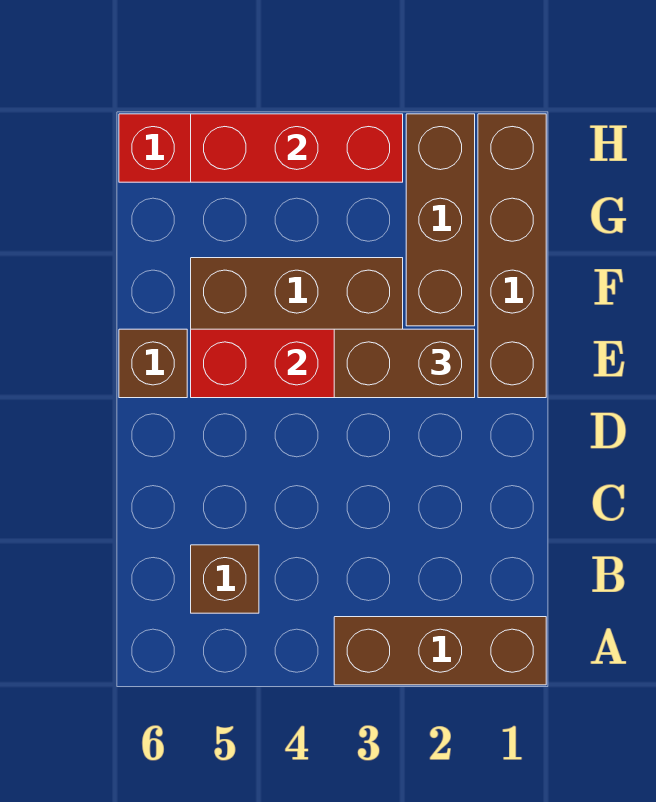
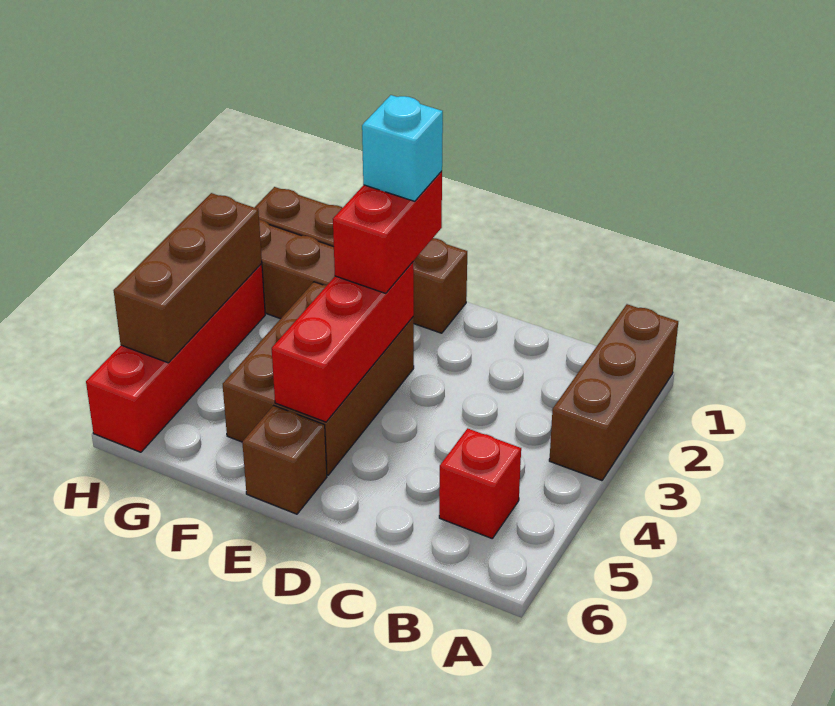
brown 1x1 brick [191,545,259,613] -> red 1x1 brick [439,428,521,538]
brown 1x2 brick [334,329,475,398] -> red 1x2 brick [333,171,442,293]
none -> cyan 1x1 brick [362,95,443,201]
red 1x3 brick [191,114,403,182] -> brown 1x3 brick [114,193,262,363]

